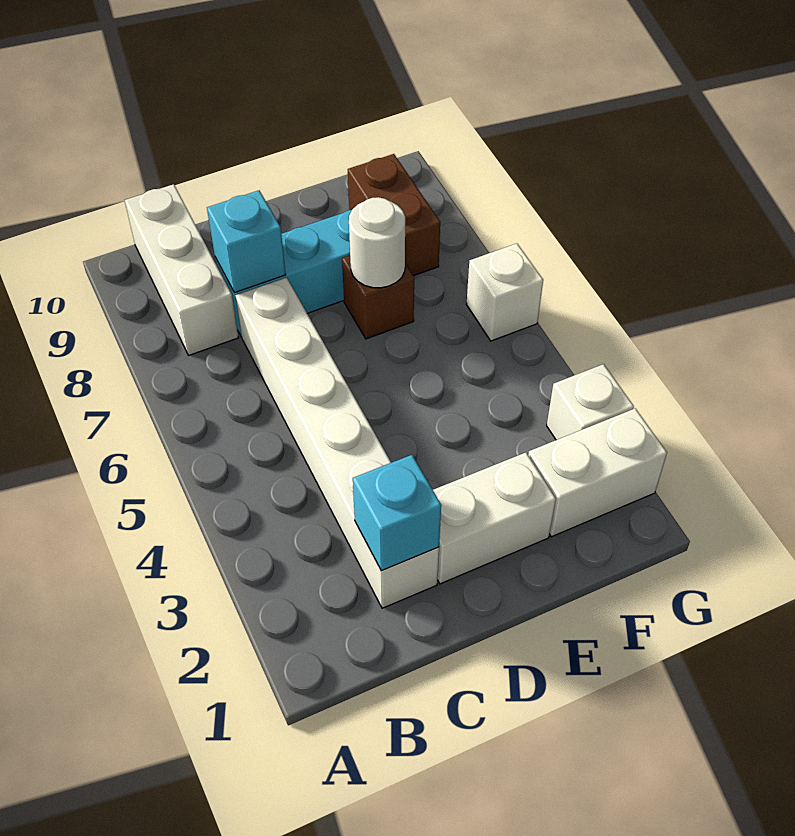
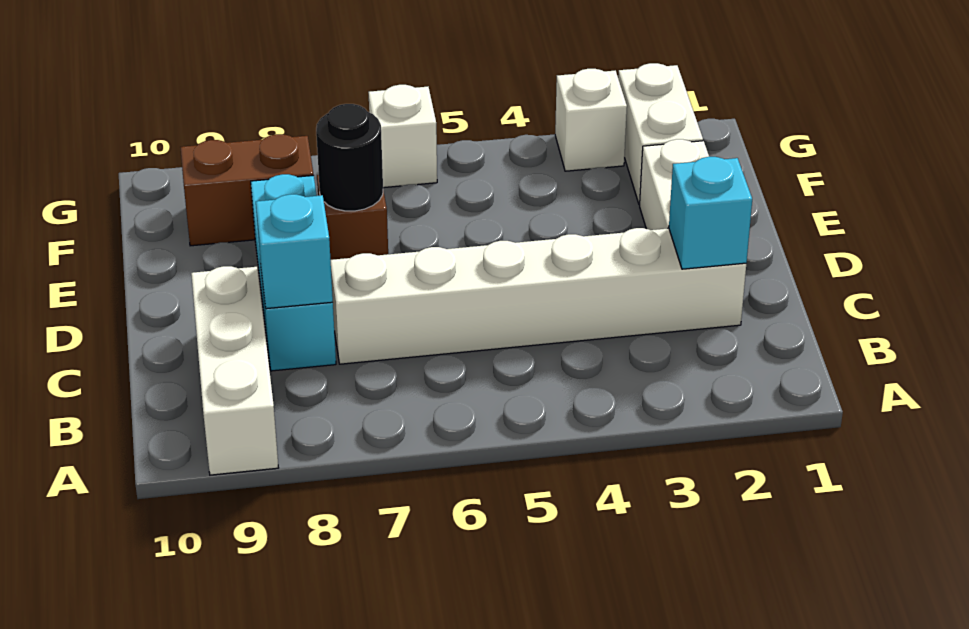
white 1x3 brick [125,184,239,355] -> white 1x3 brick turned to [191,266,278,475]
white 1x1 round brick [349,197,405,288] -> black 1x1 round brick [316,104,383,211]

